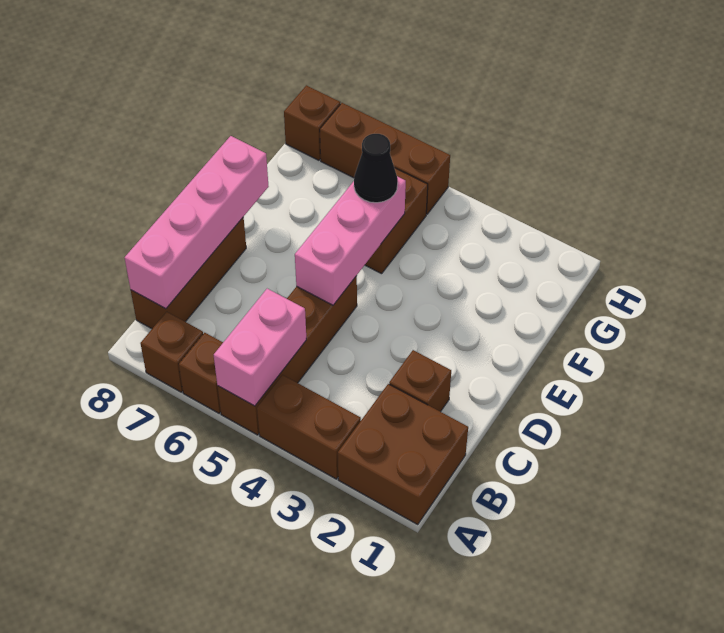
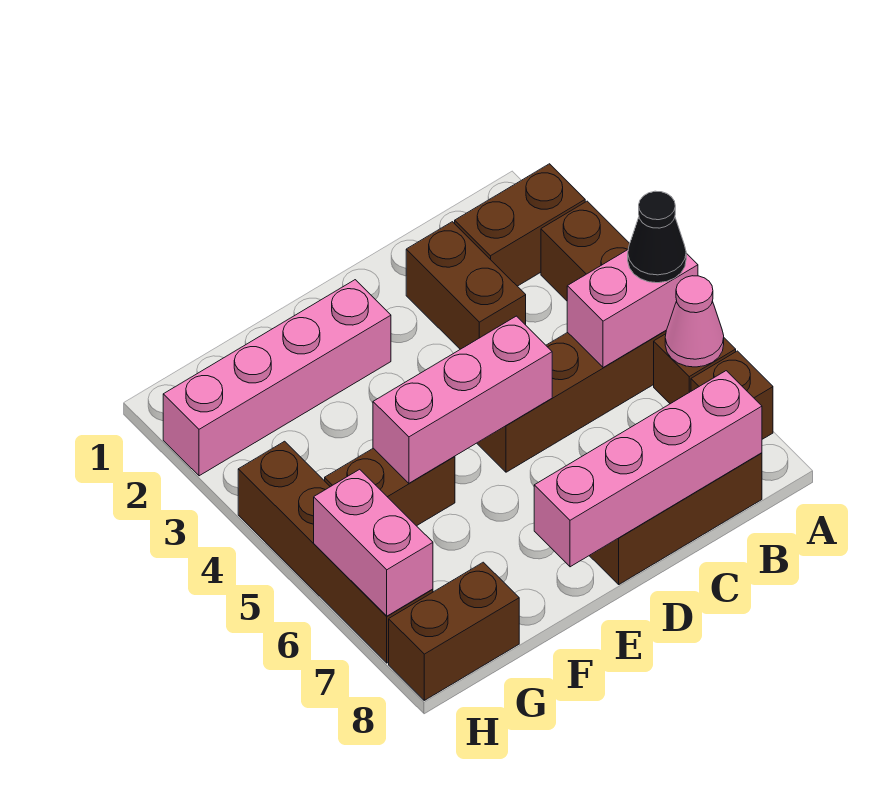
brown 2x2 brick [338,384,468,524] -> brown 1x2 brick [455,164,585,286]
none -> pink 1x1 cone [665,276,724,367]
brown 1x1 brick [389,350,451,412] -> brown 1x2 brick [406,222,526,349]
none -> pink 1x4 brick [163,280,391,476]
black 1x1 cone [354,134,398,203] -> black 1x1 cone moved to [628,191,686,283]
brown 1x3 brick [320,103,450,214] -> brown 1x4 brick [238,441,433,663]
none -> pink 1x2 brick [314,469,433,616]
brown 1x1 brick [284,85,340,160] -> brown 1x2 brick [389,562,519,700]

